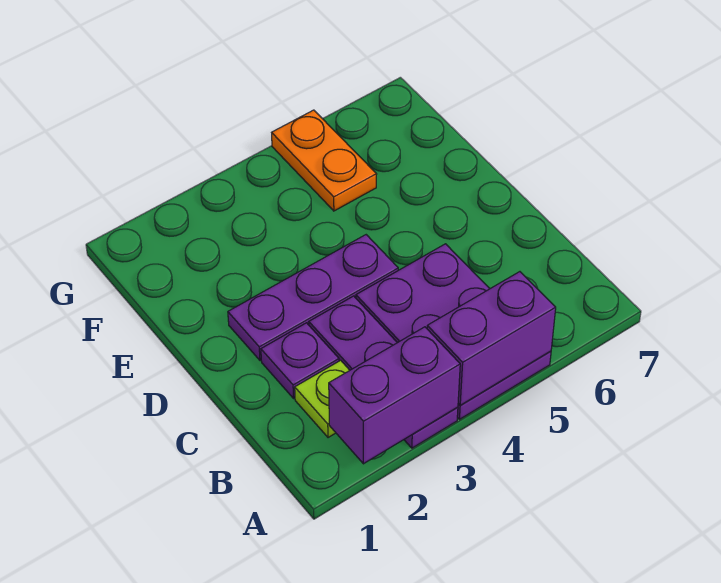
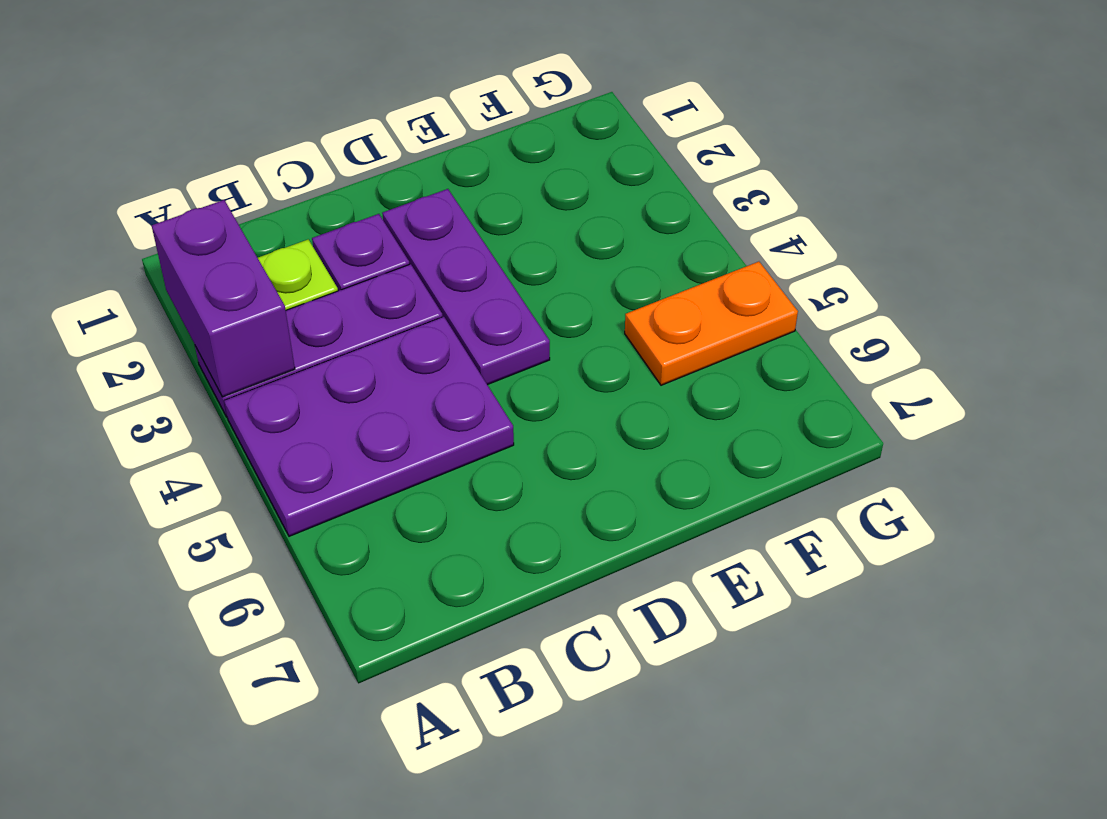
purple 1x2 brick [427,272,556,405] -> none

